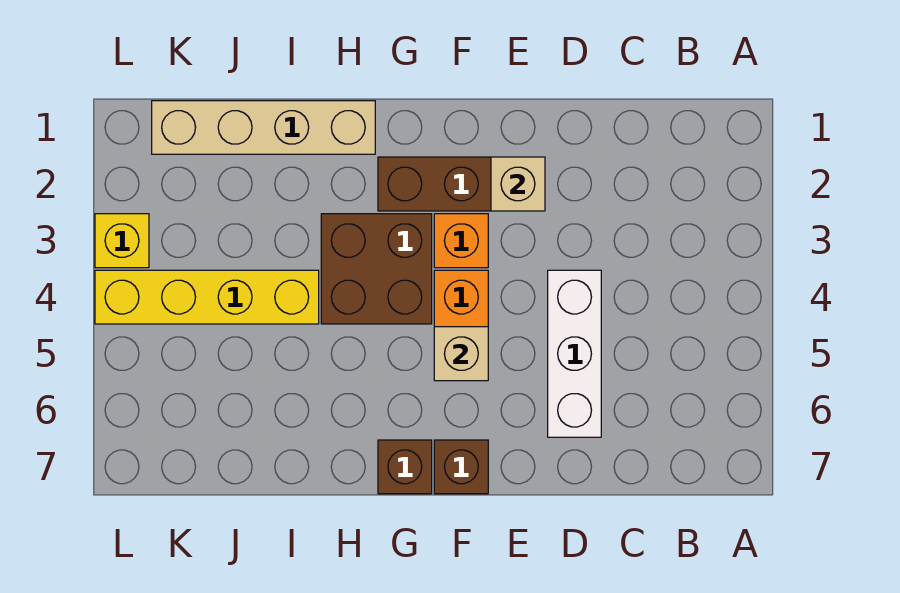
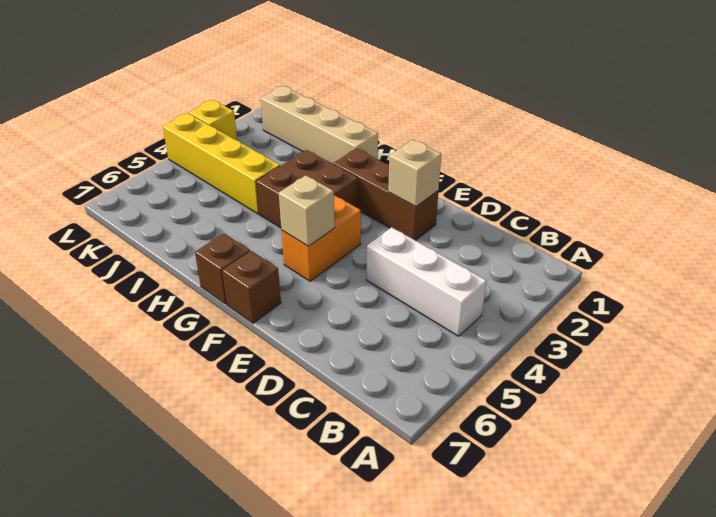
white 1x3 brick [548,270,601,437] -> white 1x3 brick turned to [367,227,487,336]
orange 1x1 brick [434,214,488,268] -> none

